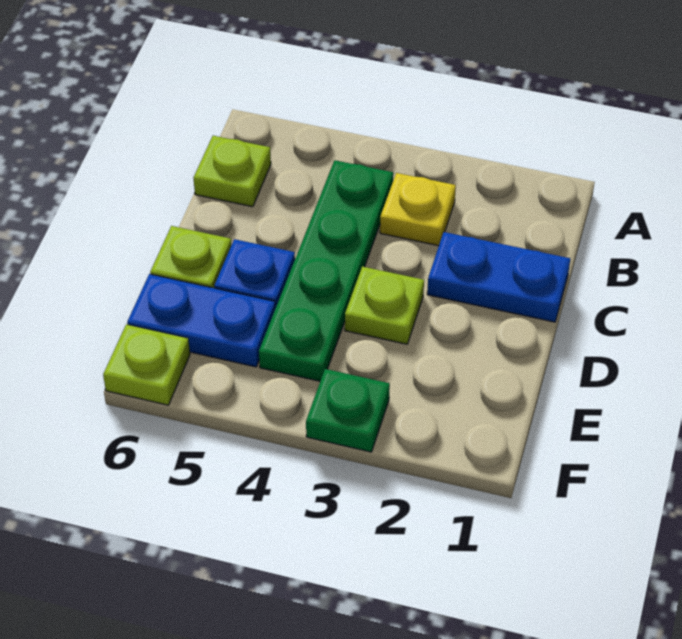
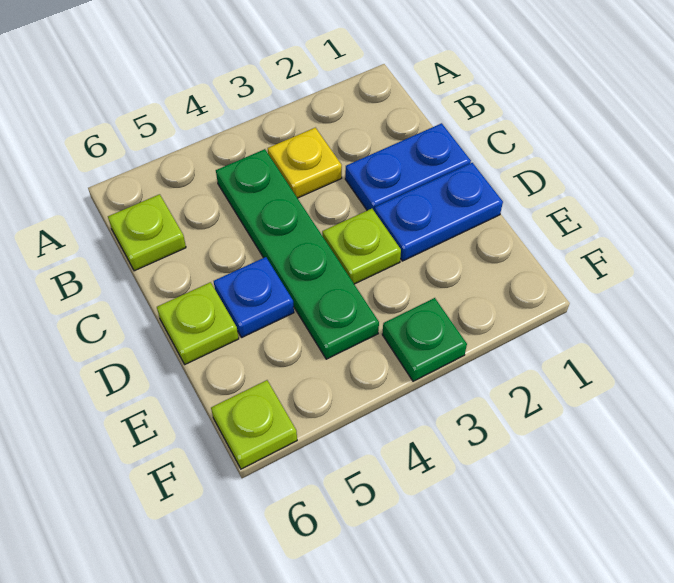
blue 1x2 plate [127,274,275,367] -> blue 1x2 plate moved to [374,163,503,261]

